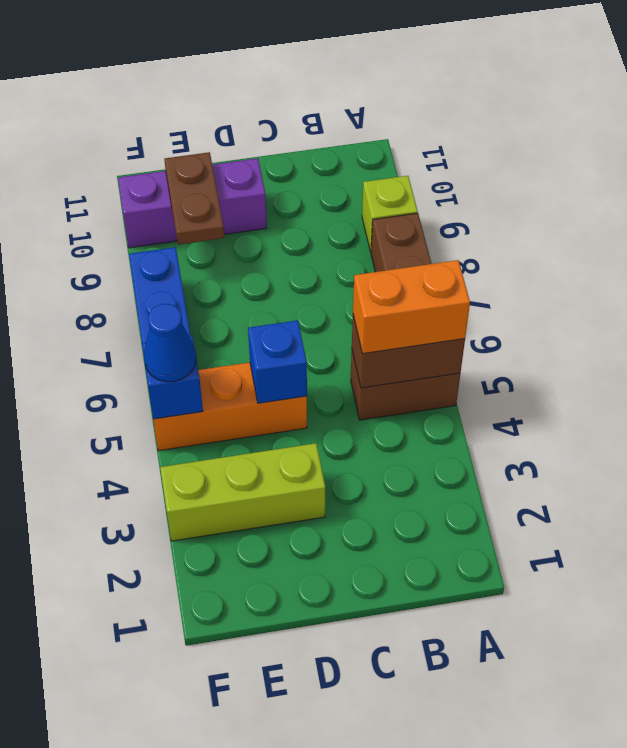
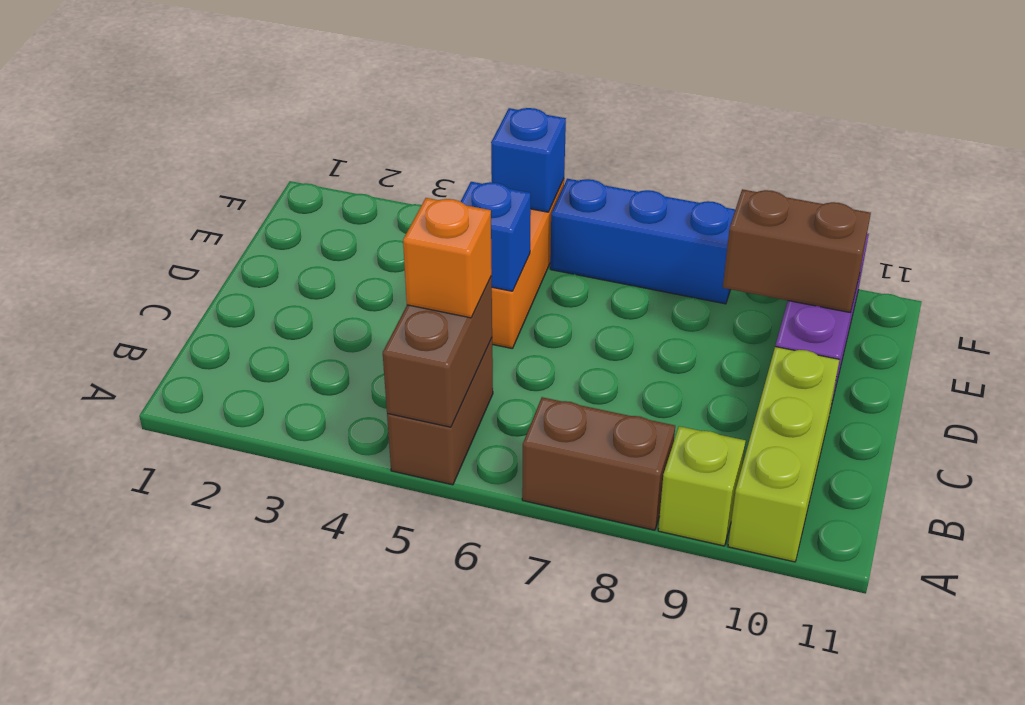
orange 1x2 brick [353,260,470,354] -> orange 1x1 brick [403,198,492,318]
lime 1x3 brick [160,443,325,541] -> lime 1x3 brick moved to [728,347,840,562]
brown 1x2 plate [164,152,224,244] -> brown 1x2 brick [723,189,871,313]
blue 1x1 cone [144,304,196,382] -> none

